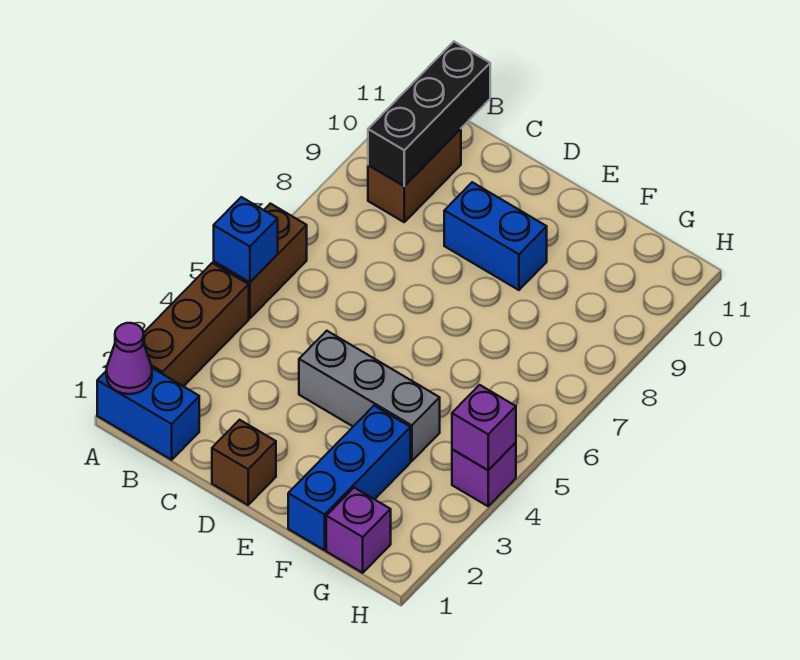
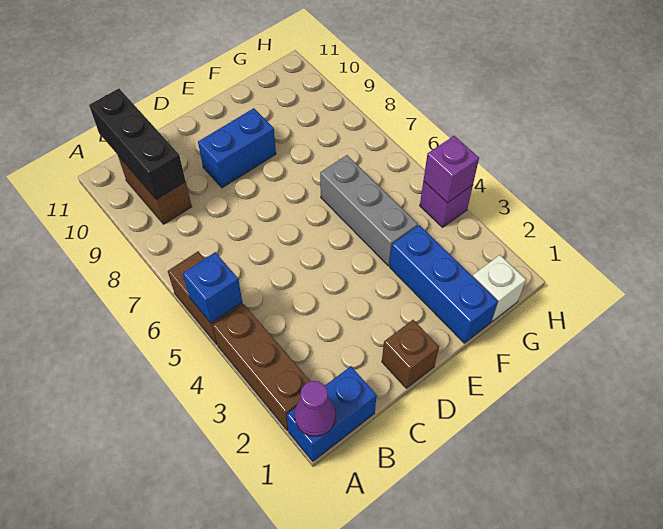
grey 1x3 brick [299,331,440,461] -> grey 1x3 brick turned to [320,155,418,266]
purple 1x1 brick [326,488,391,573] -> white 1x1 brick [473,255,526,321]

